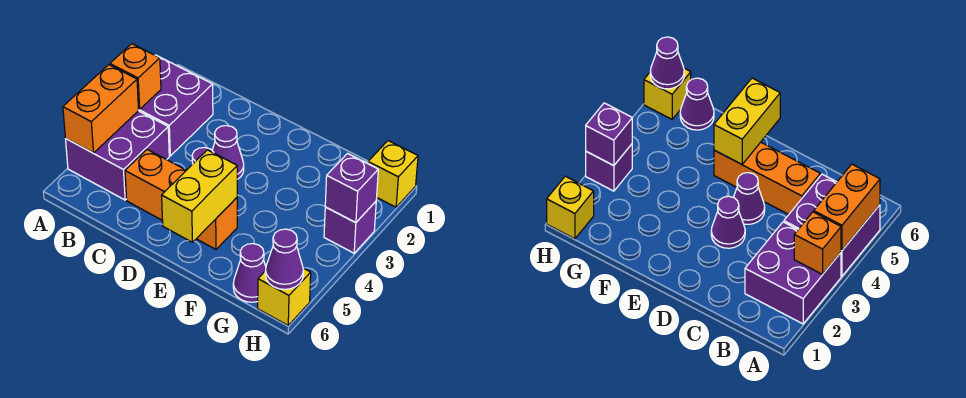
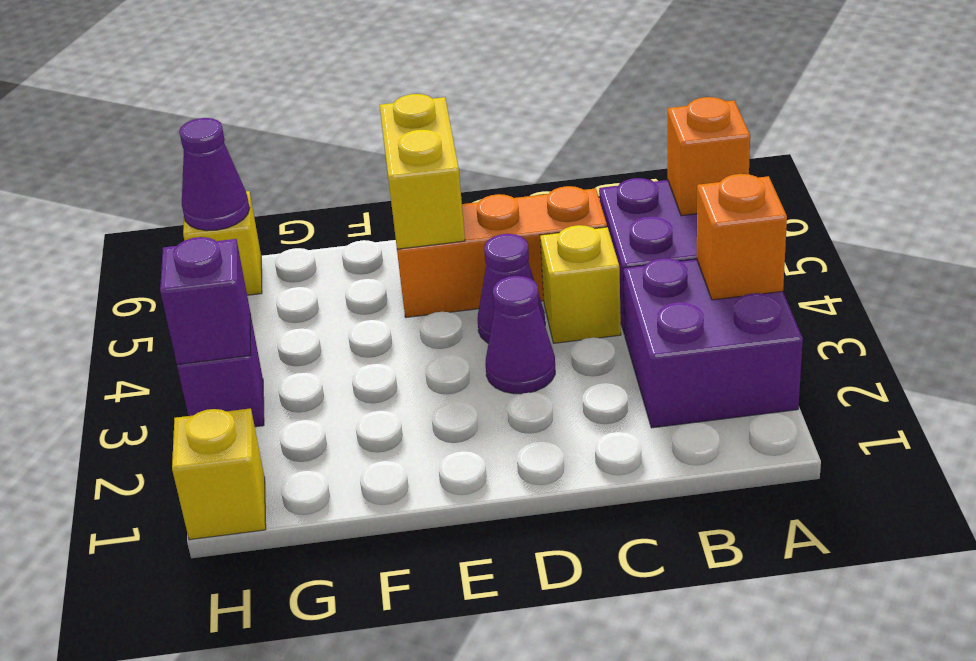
orange 1x2 brick [63,65,139,153] -> orange 1x1 brick [668,97,750,216]
none -> yellow 1x1 brick [540,225,621,343]
purple 1x1 cone [233,244,266,302] -> none

